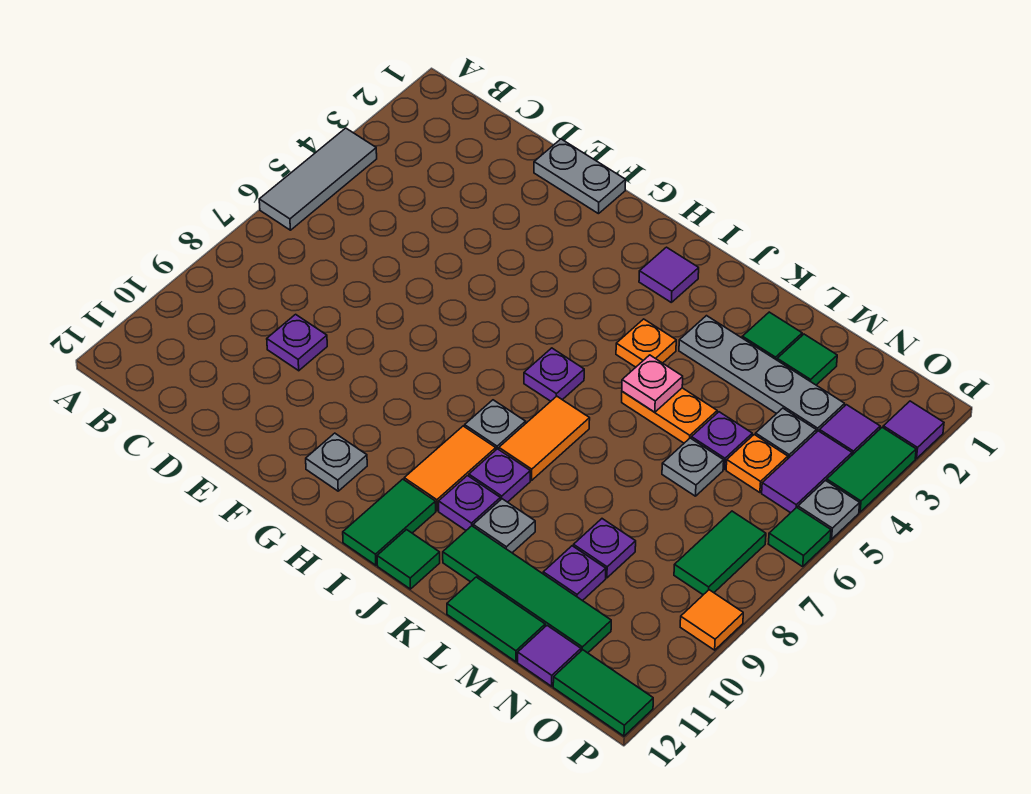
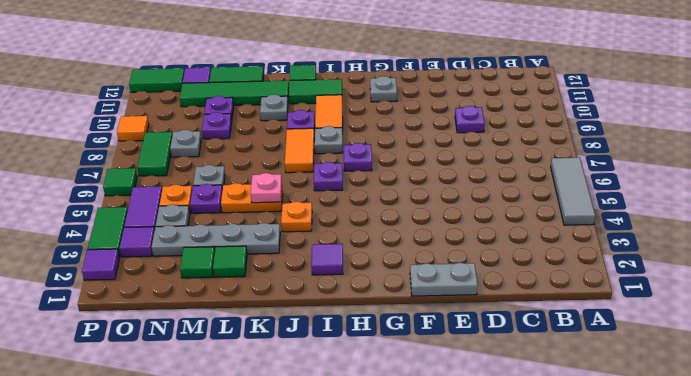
green 1x2 tile [343,479,436,565] -> green 1x2 tile turned to [289,79,342,104]
purple 1x1 plate [439,476,500,530] -> purple 1x1 plate moved to [344,143,372,171]
grey 1x1 plate [798,481,860,539] -> grey 1x1 plate moved to [170,130,201,157]

